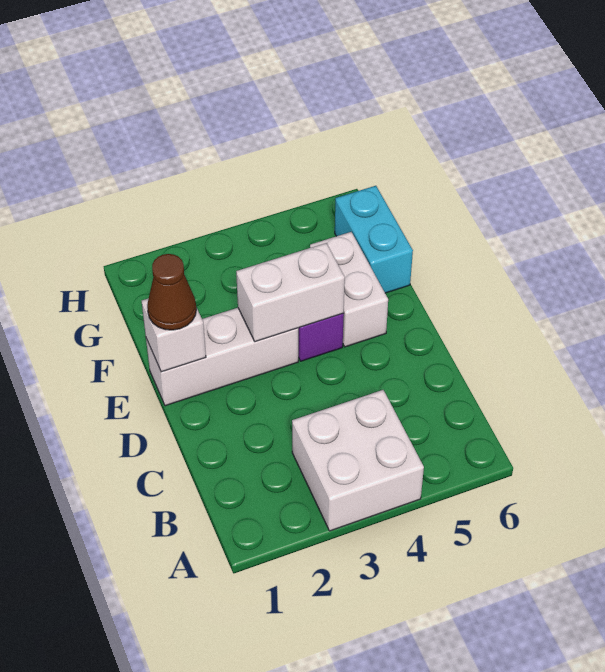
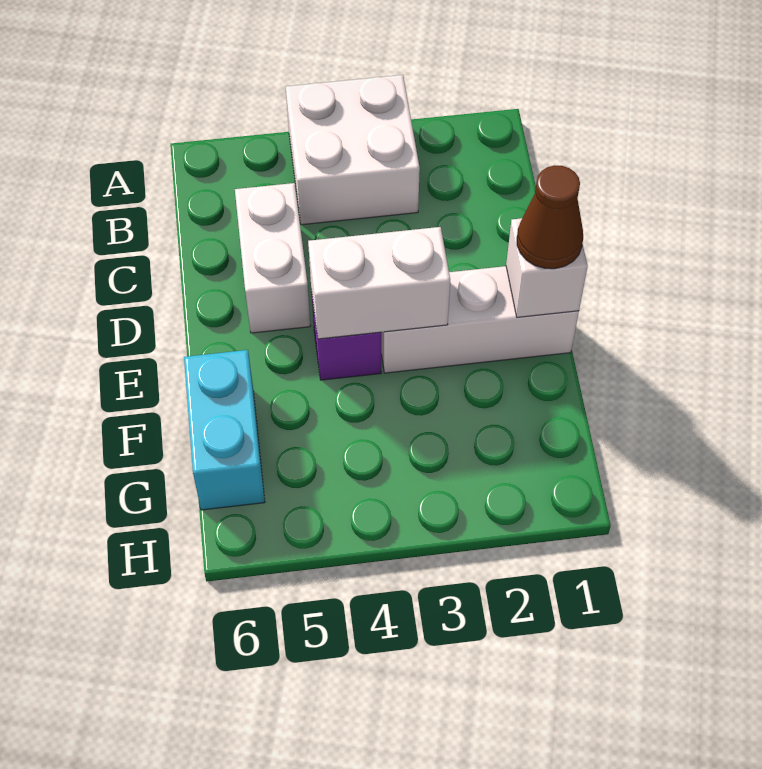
white 1x2 brick [310,232,388,347] -> white 1x2 brick moved to [235,183,311,333]

